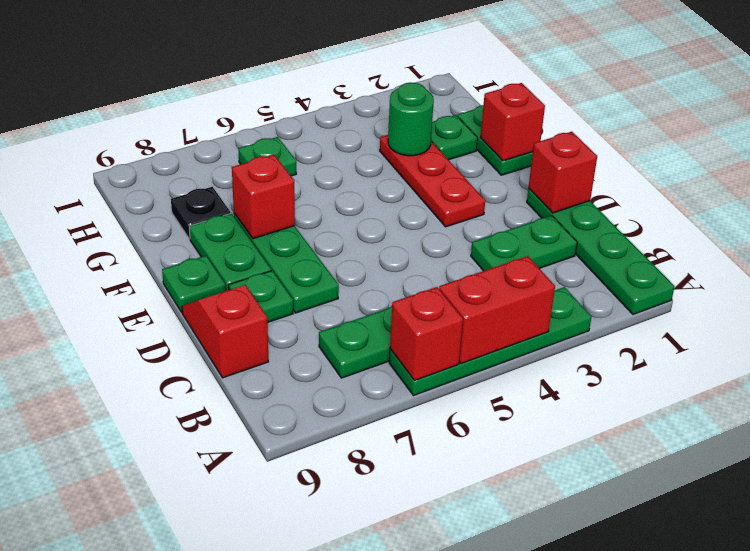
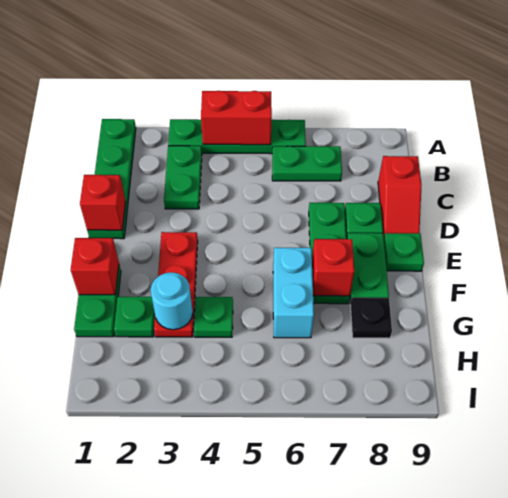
red 1x1 brick [390,287,463,381] -> none
green 1x2 plate [471,216,577,271] -> green 1x2 plate turned to [164,146,202,209]
none -> cyan 1x2 brick [273,248,314,338]
green 1x1 round brick [388,83,434,156] -> cyan 1x1 round brick [151,272,193,330]
green 1x1 plate [238,137,296,176] -> green 1x1 plate moved to [194,297,233,337]

